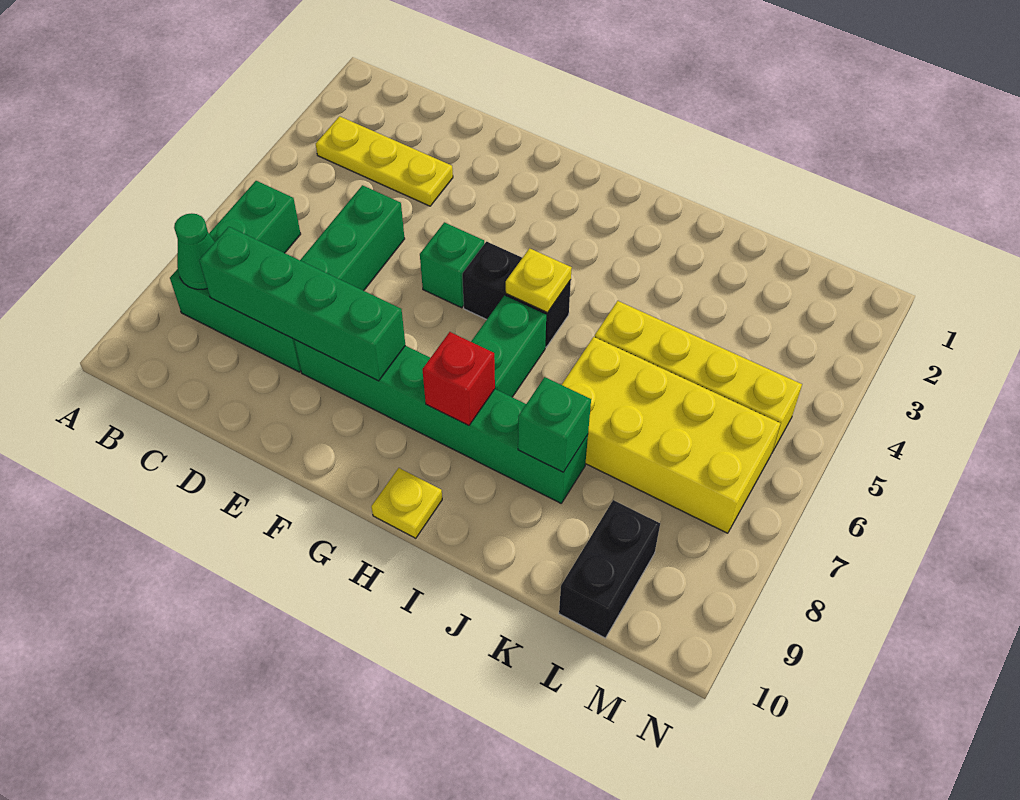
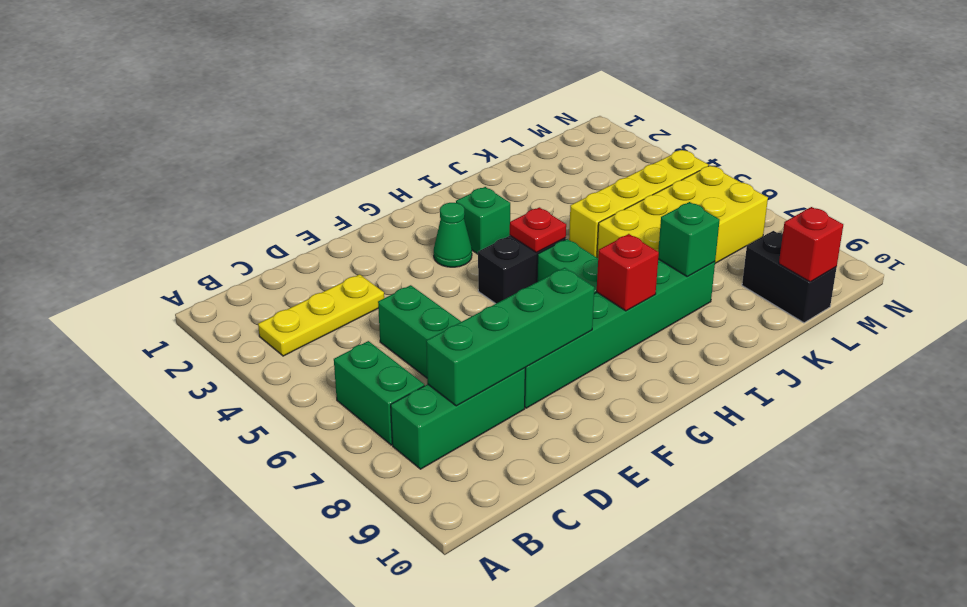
green 1x1 cone [174,213,215,289] -> green 1x1 cone moved to [434,203,472,267]
green 1x1 brick [420,222,484,308] -> green 1x1 brick moved to [456,187,510,254]
yellow 1x1 plate [506,248,572,312] -> red 1x1 plate [510,207,566,252]
yellow 1x1 plate [371,468,442,538] -> none
none -> red 1x1 brick [779,207,843,282]

